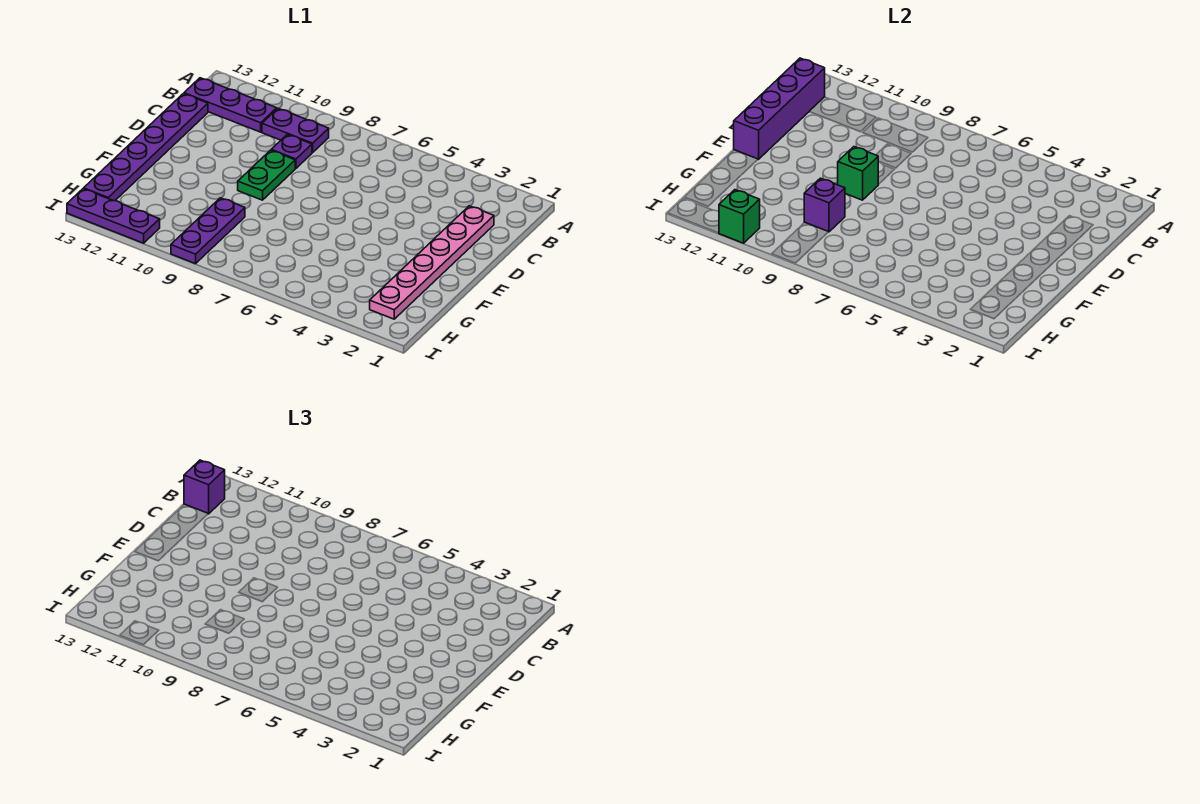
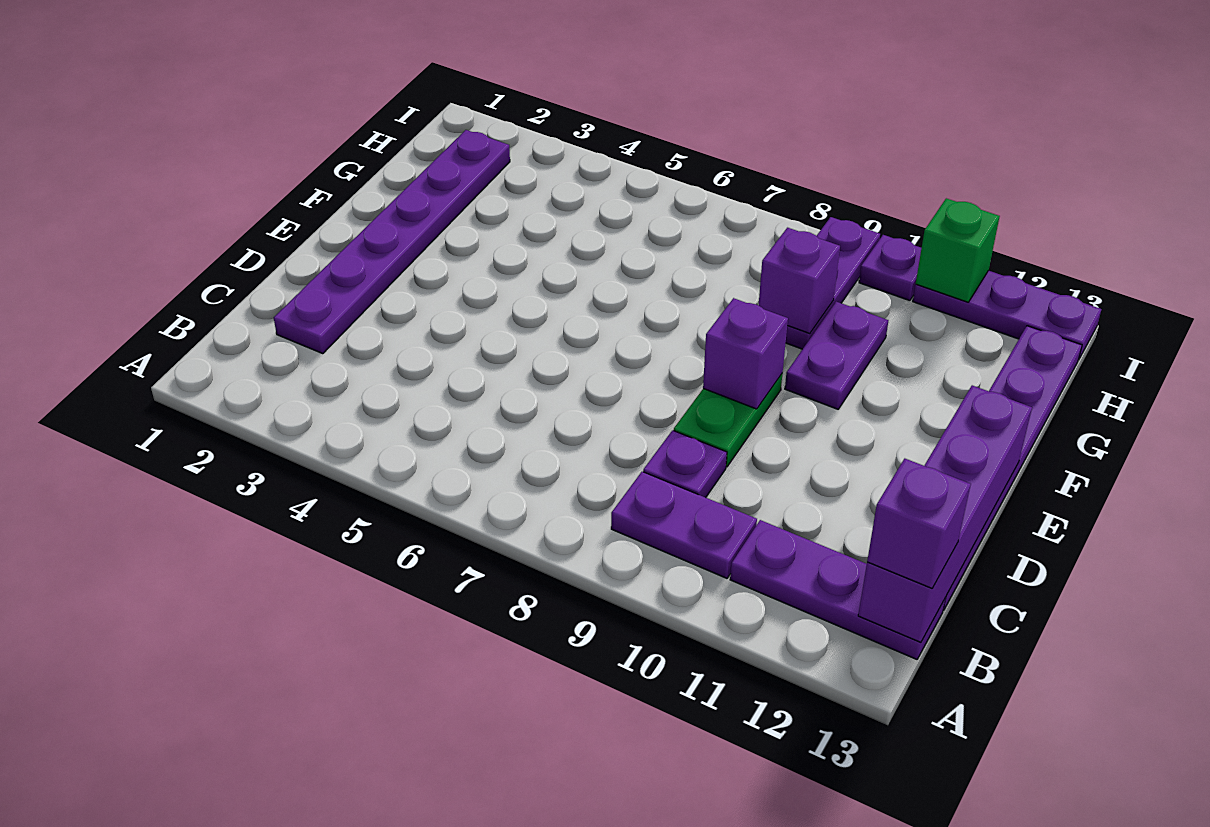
pink 1x6 plate [370,206,494,319] -> purple 1x6 plate [274,130,510,354]
green 1x1 brick [838,147,878,200] -> purple 1x1 brick [703,298,788,409]
none -> purple 1x2 plate [785,302,888,409]
none -> purple 1x1 plate [859,235,921,301]

